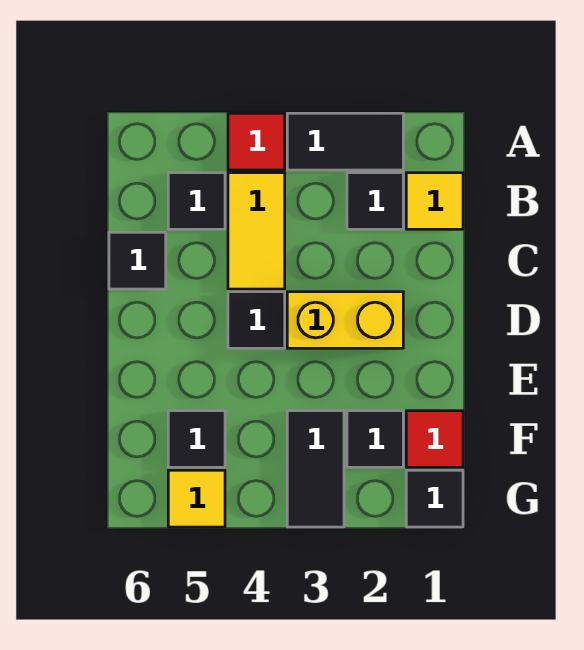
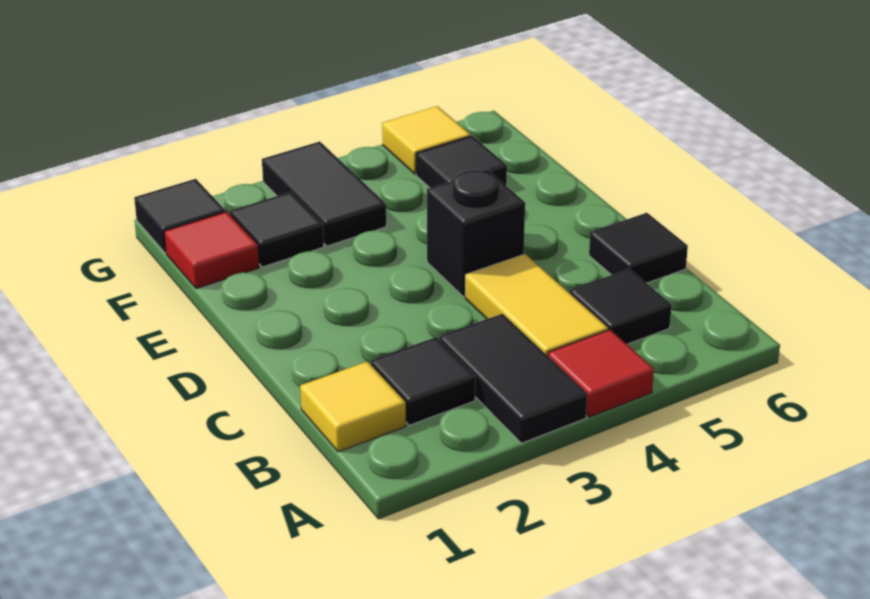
black 1x2 tile [287,113,403,170] -> black 1x2 tile turned to [439,314,587,443]
yellow 1x2 brick [287,292,403,348] -> none
black 1x1 tile [228,292,285,348] -> black 1x1 brick [427,170,525,296]

